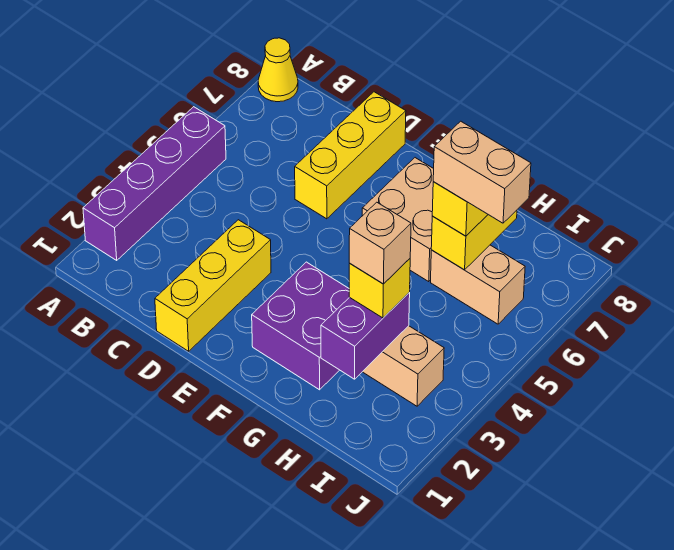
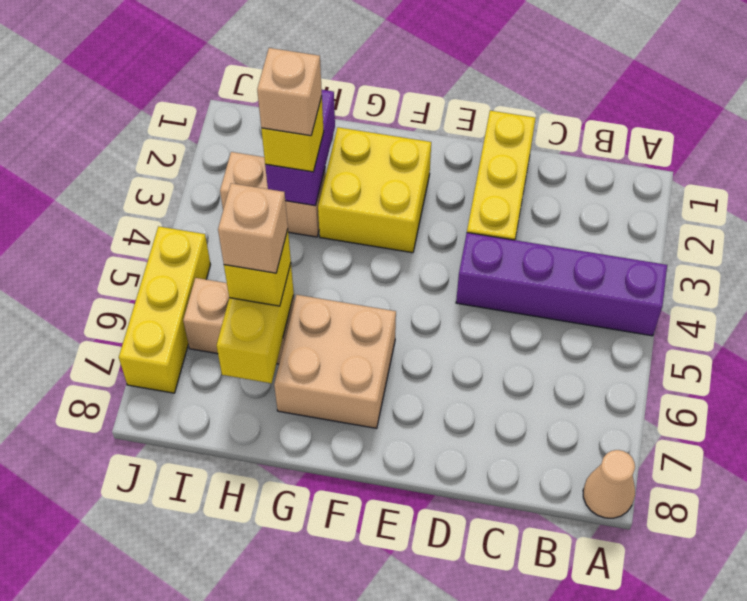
purple 1x4 brick [83,107,226,260] -> purple 1x4 brick turned to [456,233,667,336]
yellow 1x1 cone [258,38,298,102] -> tan 1x1 cone [583,450,635,518]
yellow 1x3 brick [295,92,406,219] -> yellow 1x3 brick moved to [119,226,211,393]
purple 2x2 brick [252,262,349,390] -> yellow 2x2 brick [318,127,431,253]
tan 1x2 brick [433,121,531,223] -> tan 1x1 brick [218,183,288,273]

